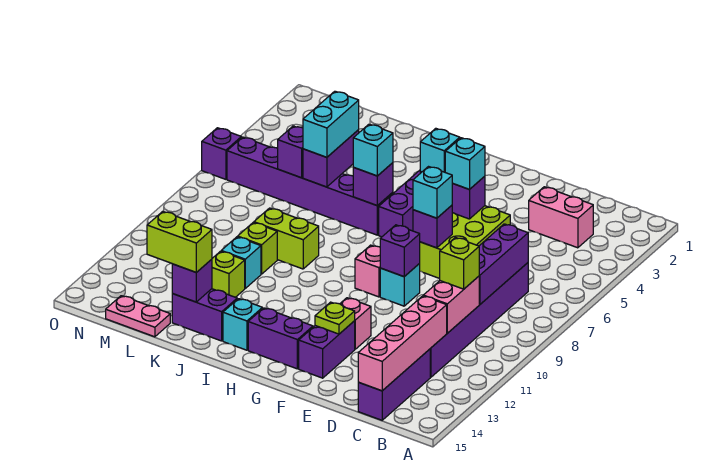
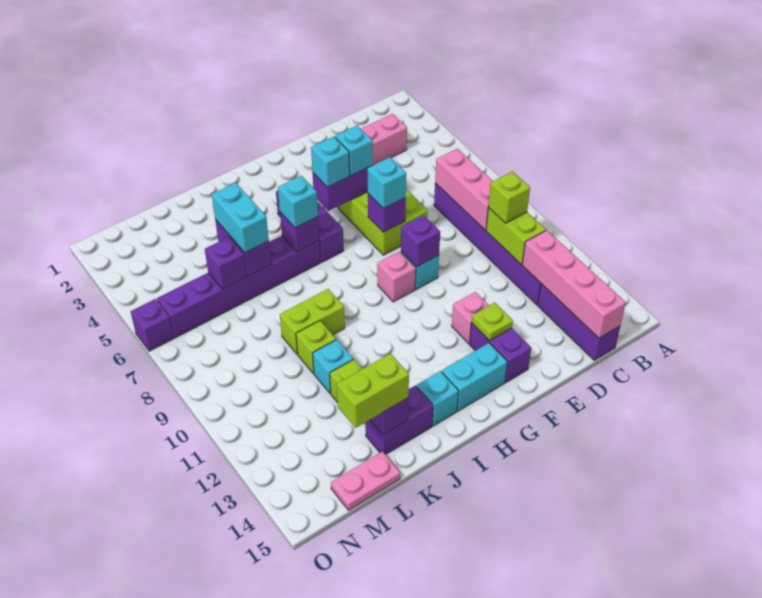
purple 1x3 brick [479,224,528,304] -> pink 1x3 brick [435,149,493,230]
pink 1x2 brick [423,276,479,333] -> lime 1x2 brick [486,208,546,264]
purple 1x2 brick [248,308,313,369] -> cyan 1x2 brick [442,343,507,411]

